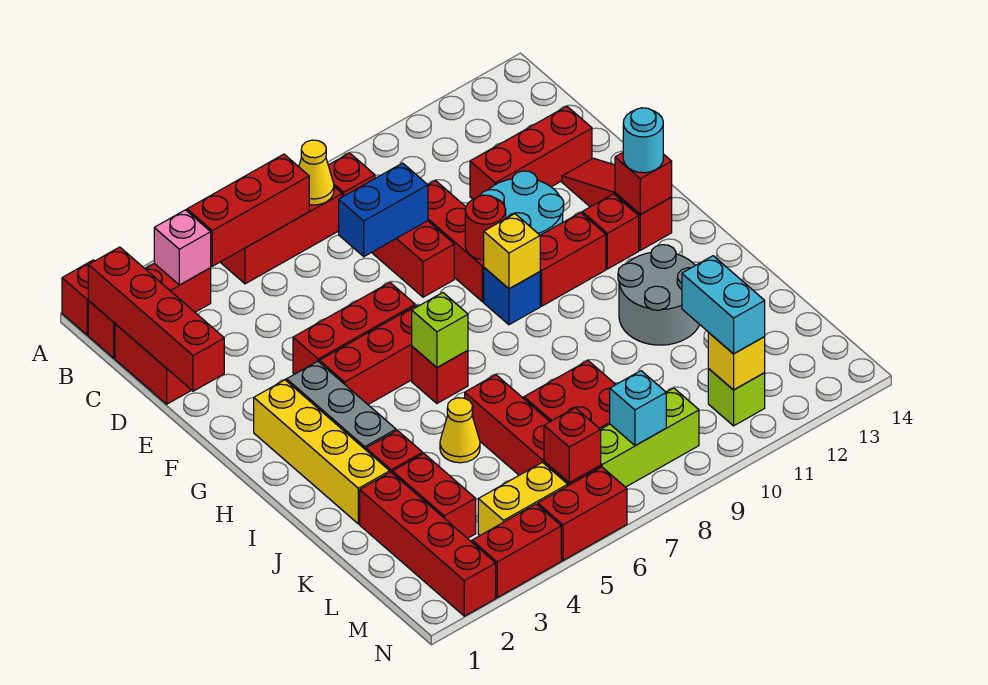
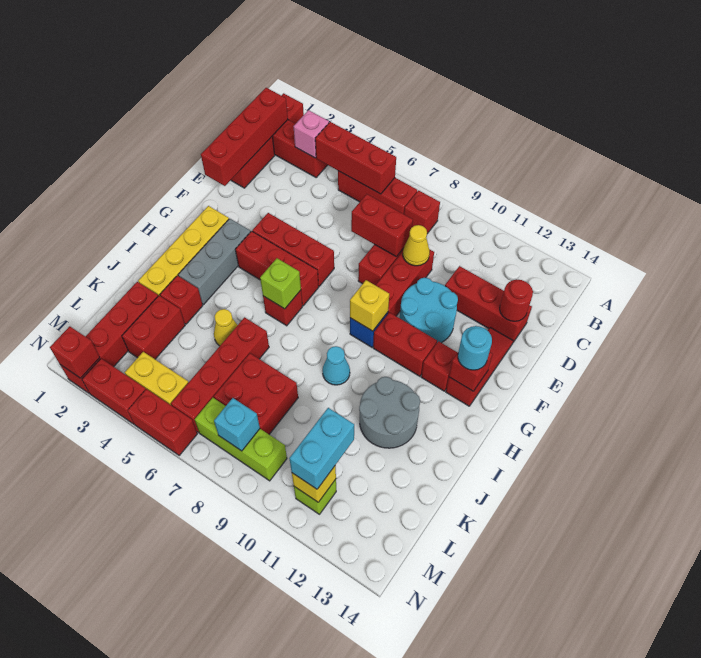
yellow 1x1 cone [299,140,334,205] -> yellow 1x1 cone moved to [403,225,430,266]
blue 1x2 brick [339,163,428,257] -> red 1x2 brick [351,194,413,257]
red 1x1 round brick [465,195,506,260] -> red 1x1 round brick moved to [500,280,533,321]
none -> cyan 1x1 cone [322,346,350,385]
red 1x1 brick [544,408,601,483] -> red 1x1 brick moved to [50,326,100,378]

